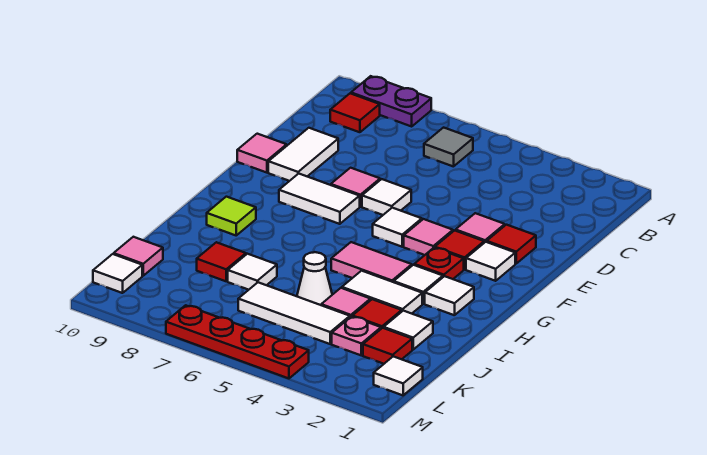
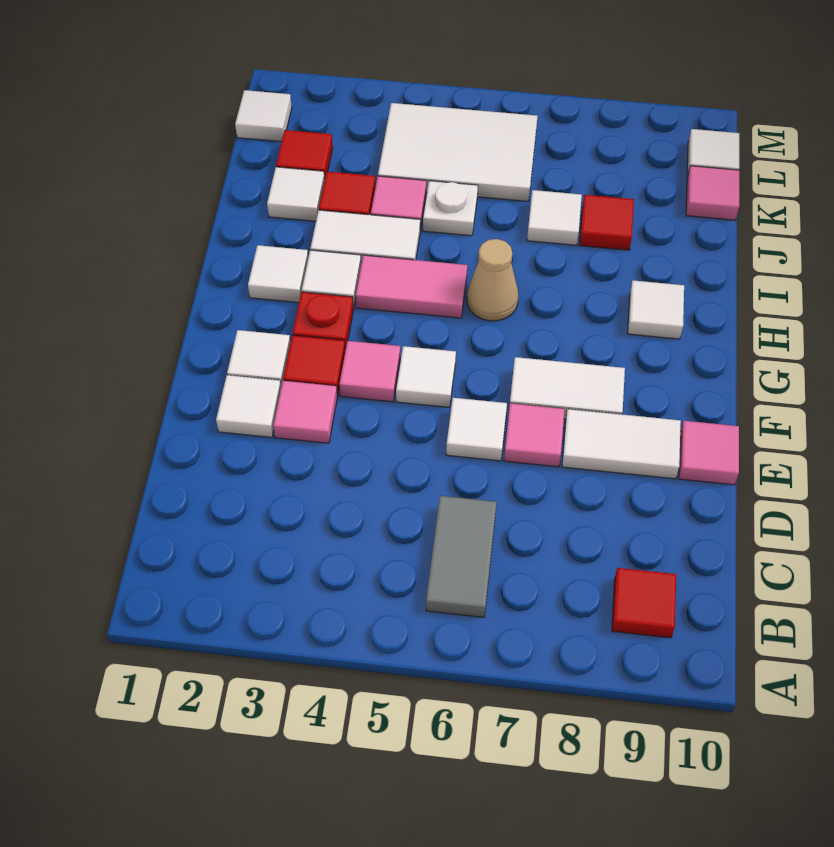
purple 1x2 plate [351,76,431,126] -> none
grey 1x1 tile [424,128,473,167] -> grey 1x2 tile [426,496,497,617]
white 1x2 tile [268,128,338,181] -> white 1x2 tile turned to [562,409,681,479]
red 1x1 tile [487,225,536,264] -> white 1x1 tile [216,375,281,437]
none -> tan 1x1 cone [467,239,518,321]
lime 1x1 tile [207,197,256,235] -> white 1x1 tile [628,280,684,339]
white 1x1 cone [297,252,332,305] -> white 1x1 plate [423,181,478,236]
pink 1x1 plate [332,317,381,355] -> none
white 1x3 tile [238,282,350,344] -> white 2x3 tile [378,103,537,201]
red 1x4 plate [166,305,309,378] -> none

